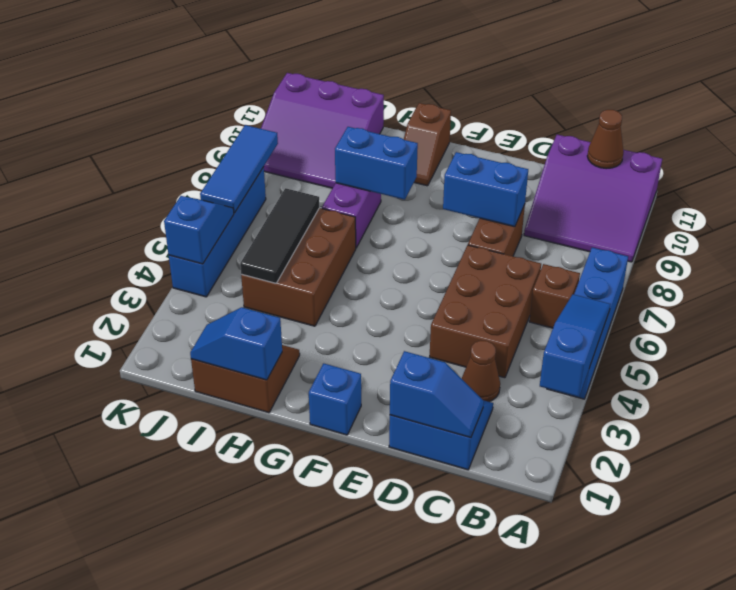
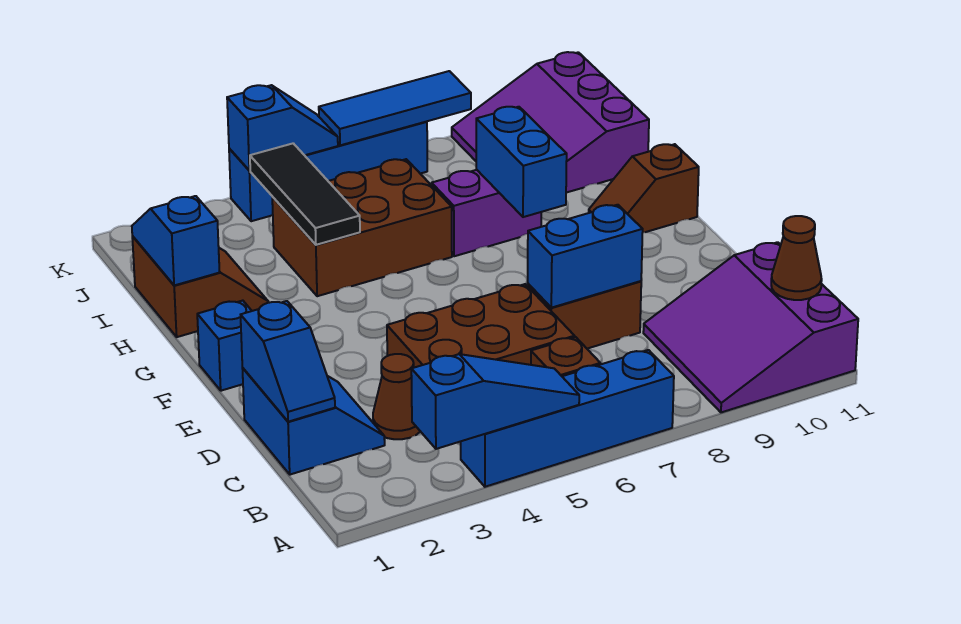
blue 1x2 brick [443,152,528,227] -> blue 1x2 brick turned to [528,205,643,308]
black 1x3 tile [240,188,320,283] -> black 1x3 tile turned to [250,143,360,245]

